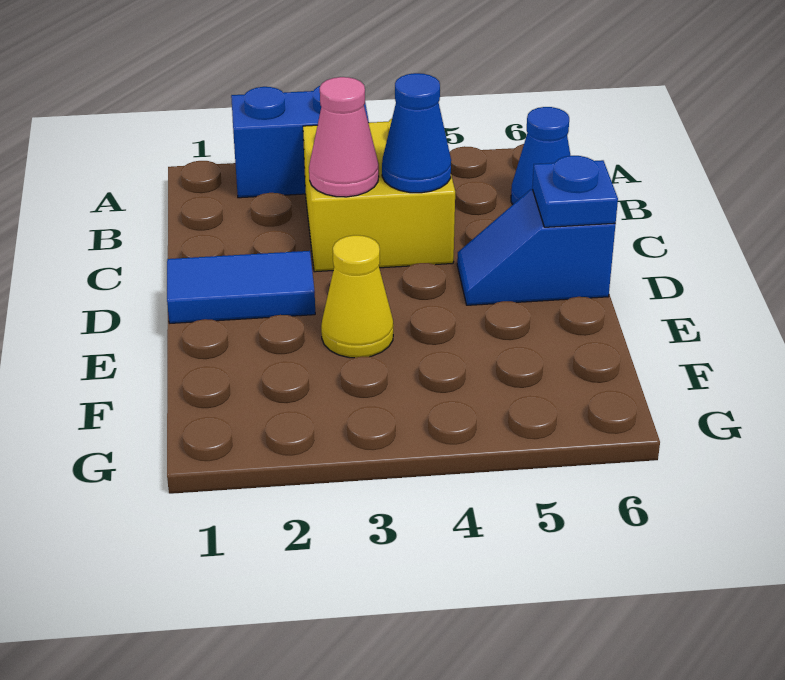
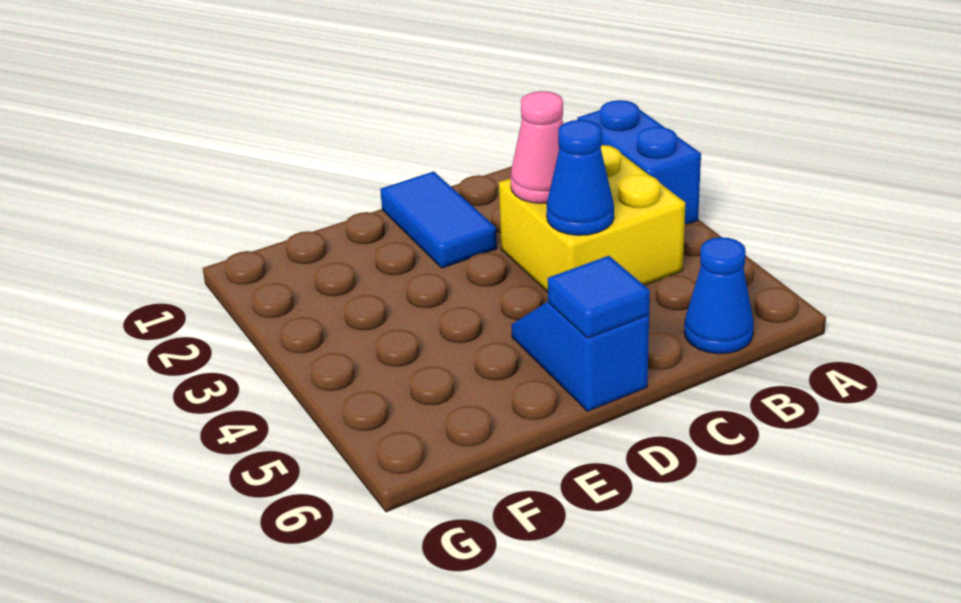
blue 1x1 plate [532,156,618,227] -> blue 1x1 tile [548,256,650,338]
yellow 1x1 cone [321,235,393,358] -> none

